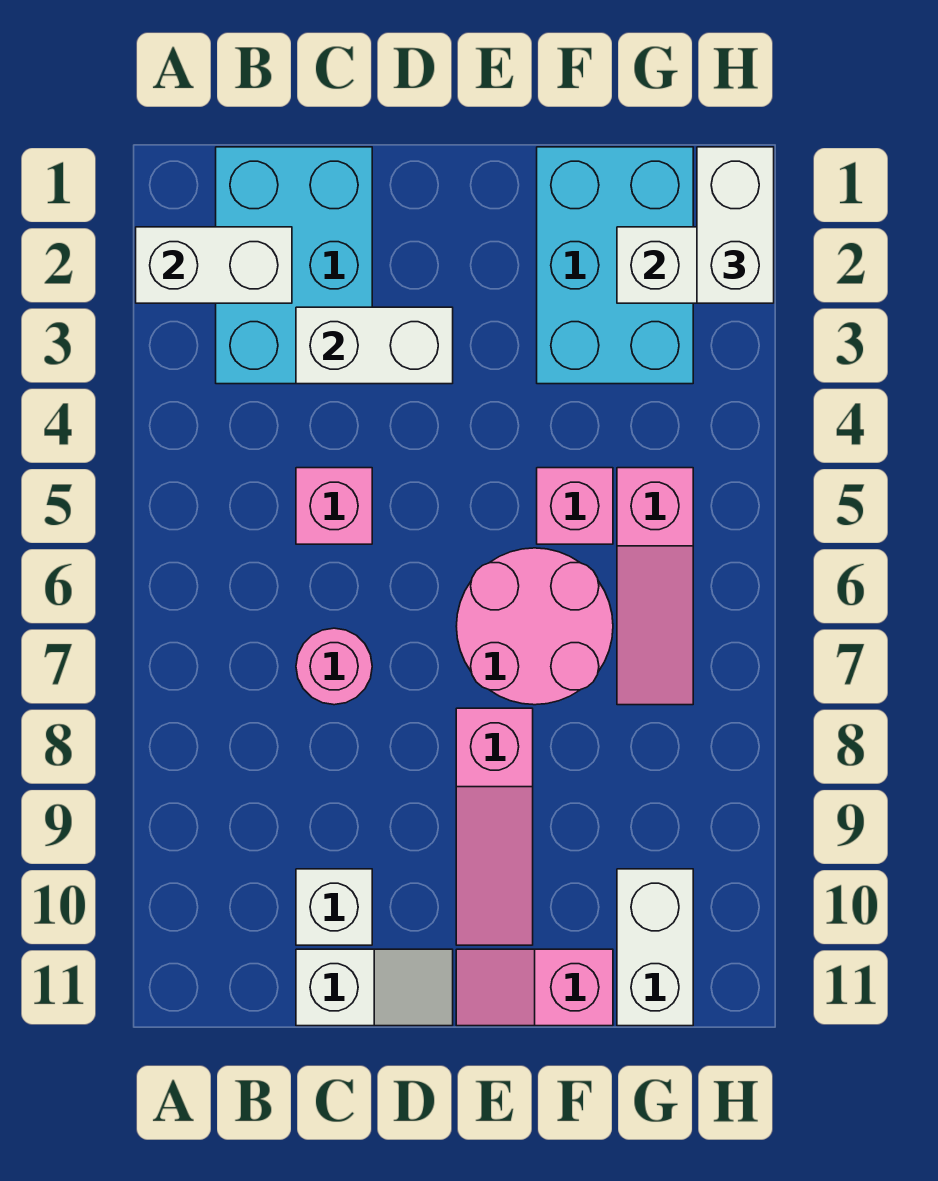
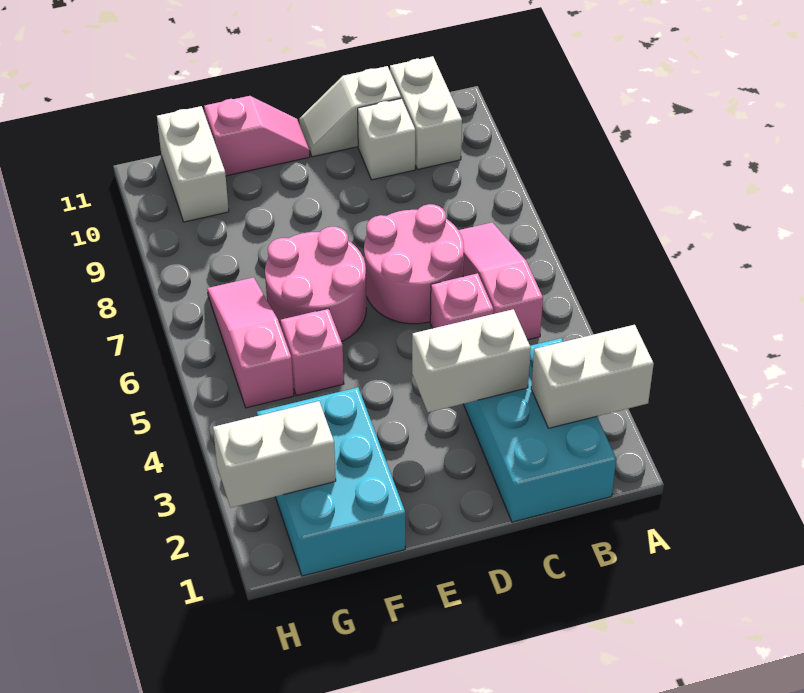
pink 1x1 round brick [296,628,372,705] -> pink 2x2 round brick [364,204,464,324]
pink 1x3 slope [456,708,533,945] -> pink 1x3 slope moved to [459,222,543,340]
white 1x2 brick [697,147,774,303] -> white 1x2 brick moved to [390,56,462,169]

